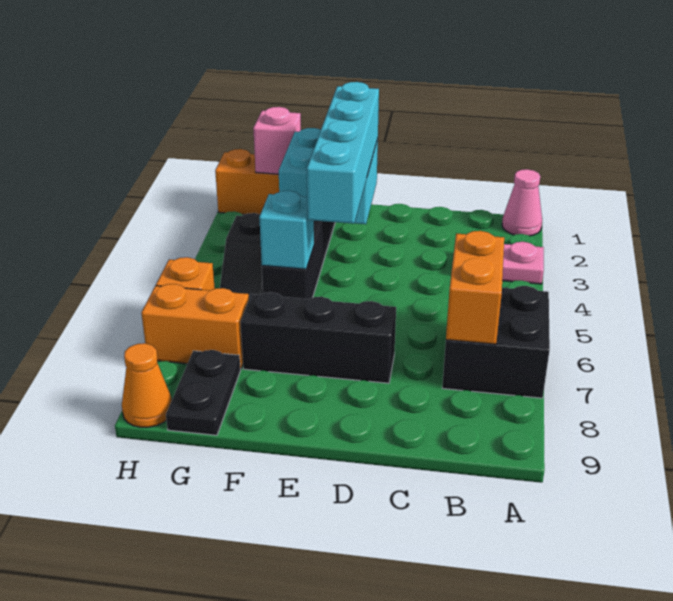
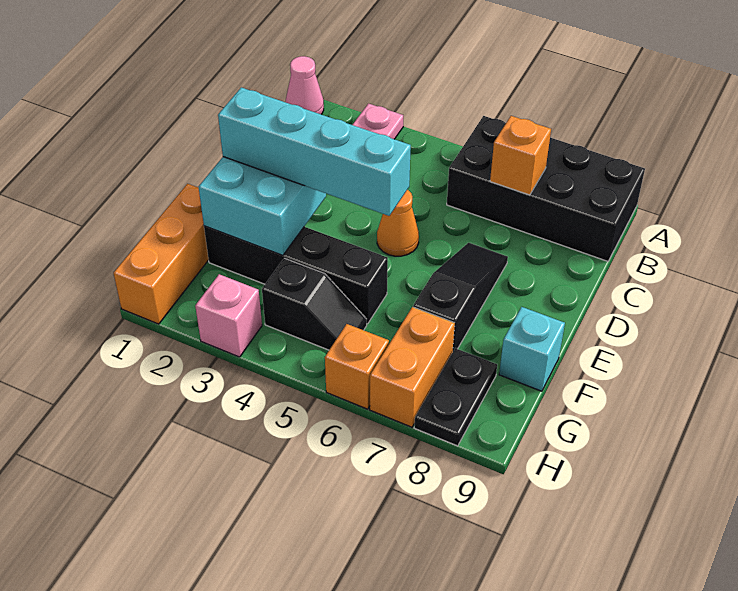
black 2x2 brick [442,286,550,398] -> black 2x4 brick [447,116,645,261]
orange 1x2 brick [446,231,504,344] -> orange 1x1 brick [490,116,551,195]
black 1x3 brick [240,292,396,383] -> black 1x3 slope [413,243,508,350]
cyan 1x1 brick [259,191,314,269] -> cyan 1x1 brick moved to [499,307,565,391]
pink 1x1 brick [253,107,301,174] -> pink 1x1 brick moved to [195,274,262,357]
black 1x2 plate [166,350,241,435] -> black 1x2 plate turned to [414,348,497,446]
orange 1x1 cone [122,343,172,427] -> orange 1x1 cone moved to [377,190,419,256]

